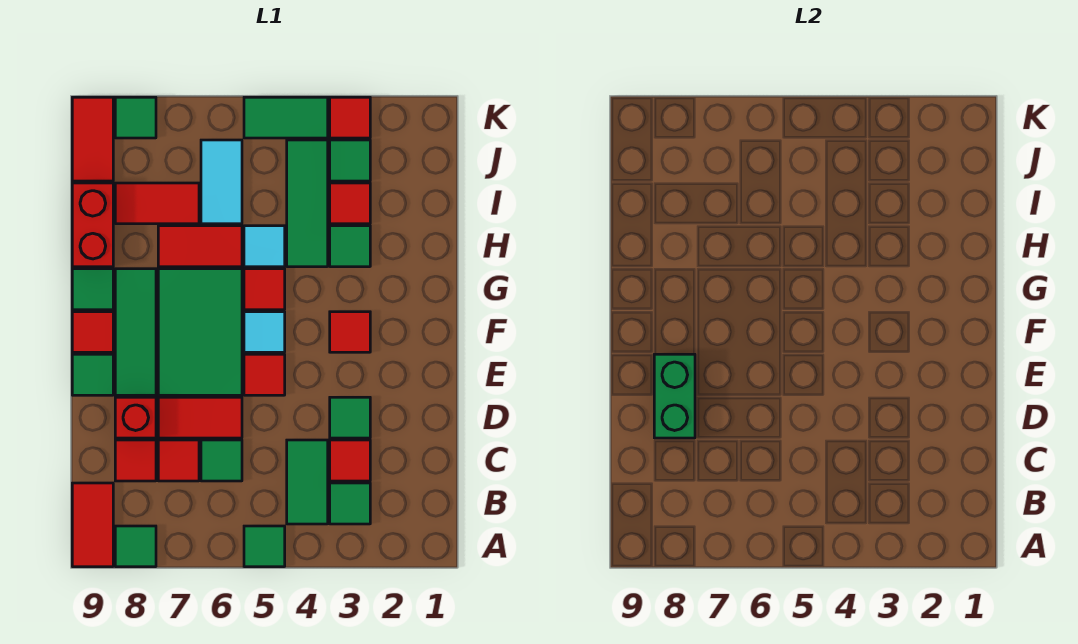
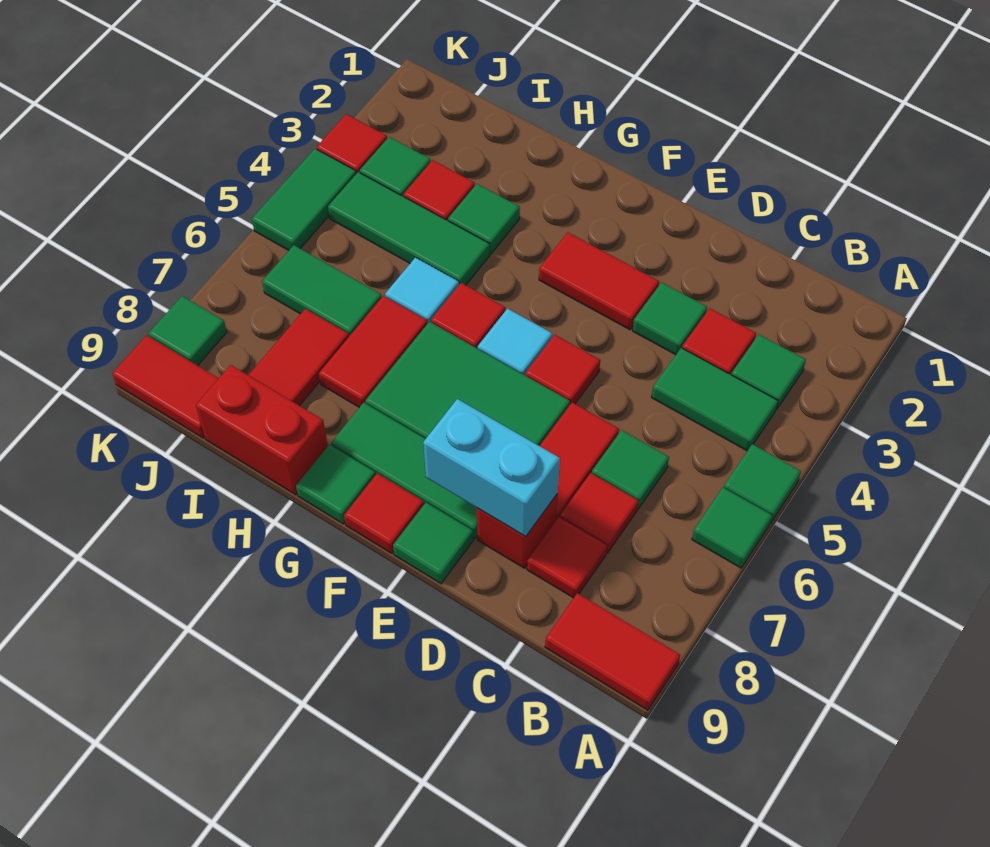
green 1x1 tile [115,526,156,567] -> green 1x1 tile moved to [692,487,772,568]
green 1x2 brick [654,354,695,438] -> cyan 1x2 brick [423,399,560,537]
red 1x1 tile [330,312,370,352] -> red 1x2 tile [539,233,659,330]
cyan 1x2 tile [201,140,242,224] -> green 1x2 tile [262,245,382,336]

